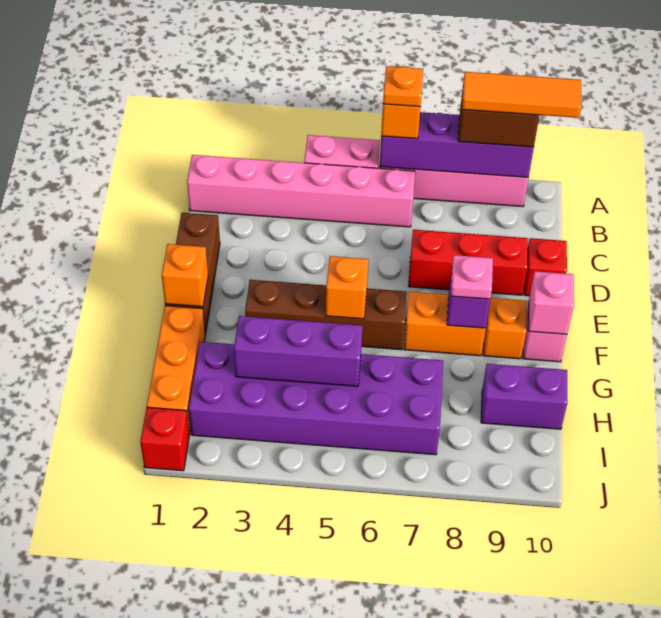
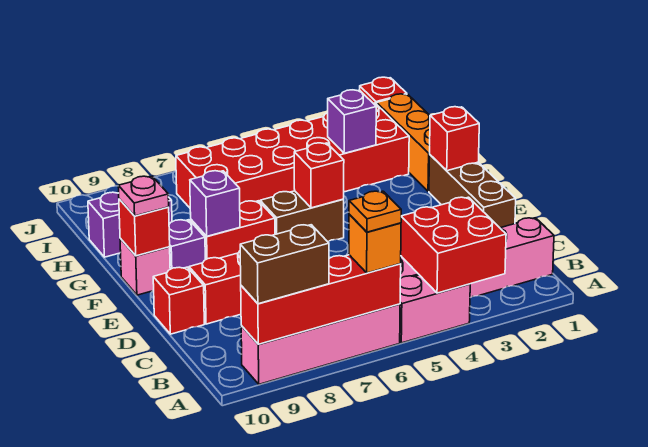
none -> red 2x2 brick [401,197,506,293]
purple 1x4 brick [379,112,534,177] -> red 1x4 brick [241,255,401,344]
orange 1x3 tile [462,72,581,118] -> none
orange 1x1 brick [162,244,208,307] -> red 1x1 brick [430,107,479,171]
brown 1x4 brick [245,280,407,350] -> brown 1x2 brick [260,191,344,242]
orange 1x1 brick [326,256,368,319] -> red 1x1 brick [294,143,344,208]
orange 1x2 brick [404,292,486,356] -> red 1x2 brick [191,201,275,260]
pink 1x1 plate [451,255,493,299] -> pink 1x1 plate moved to [118,176,169,216]
orange 1x1 brick [483,298,527,359] -> purple 1x1 brick [169,220,205,269]
pink 1x1 brick [528,271,574,334] -> red 1x1 brick [119,199,170,256]
purple 2x6 brick [189,342,443,455] -> red 2x6 brick [176,103,409,208]
purple 1x3 brick [234,316,363,386] -> purple 1x1 brick [328,90,376,154]

